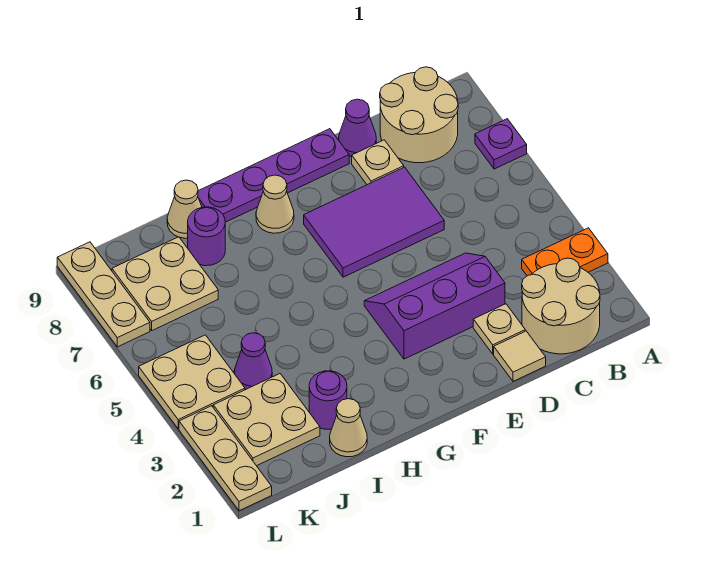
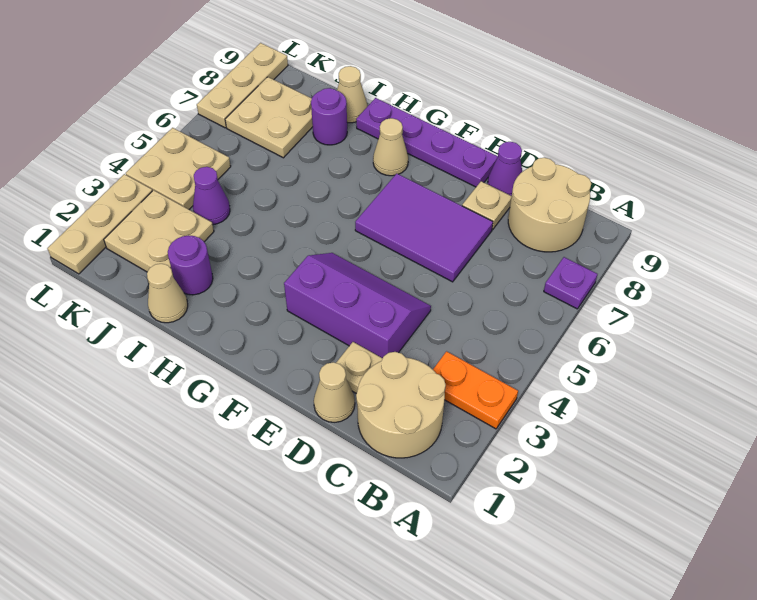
tan 1x1 tile [494,331,546,381] -> tan 1x1 cone [314,362,355,422]

